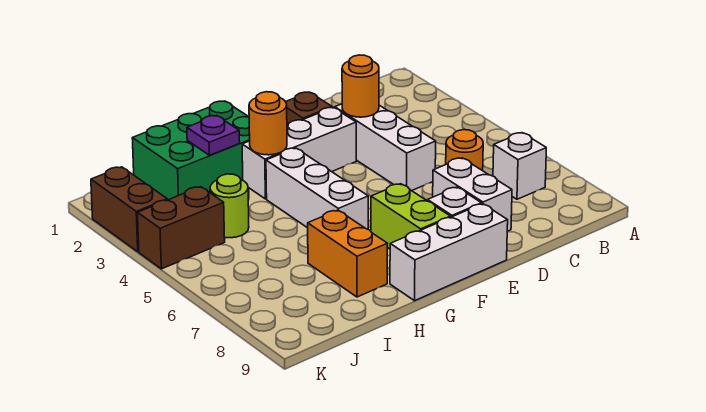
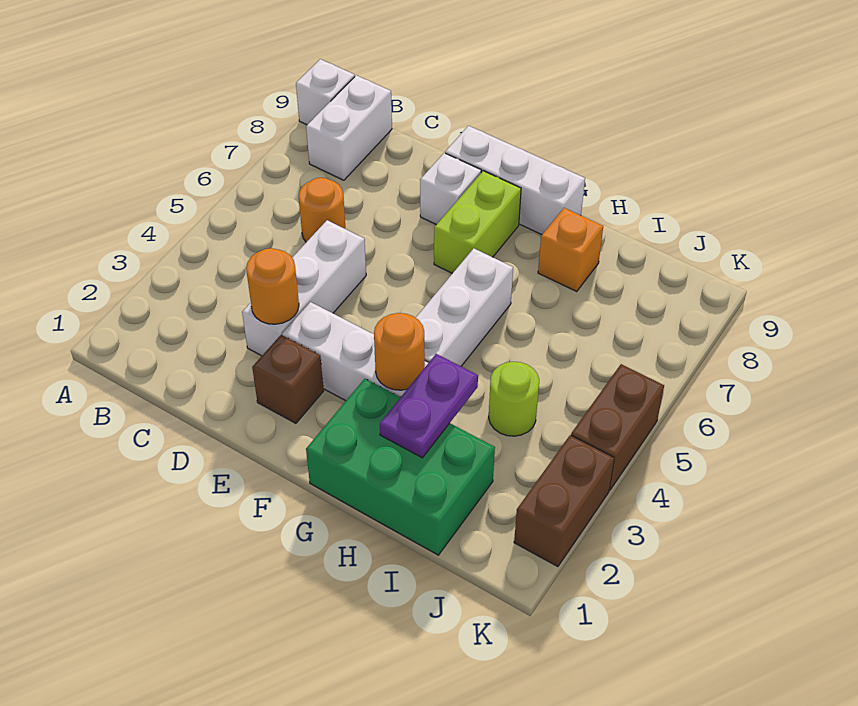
white 1x1 brick [493,133,546,199] -> white 1x1 brick moved to [296,59,355,125]
white 1x2 brick [433,158,512,231] -> white 1x2 brick moved to [306,75,392,180]
purple 1x1 plate [187,116,240,155] -> purple 1x2 plate [380,354,478,458]
orange 1x2 brick [308,210,388,297] -> orange 1x1 brick [538,208,603,291]
brown 1x2 brick [138,187,225,269] -> brown 1x2 brick turned to [571,364,664,490]

